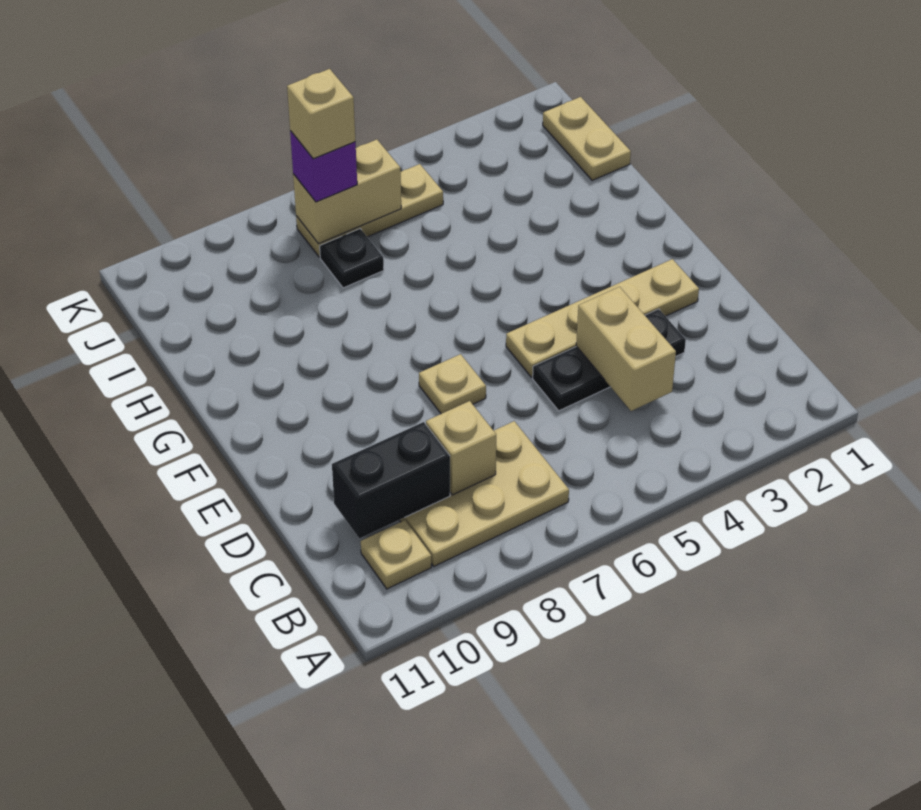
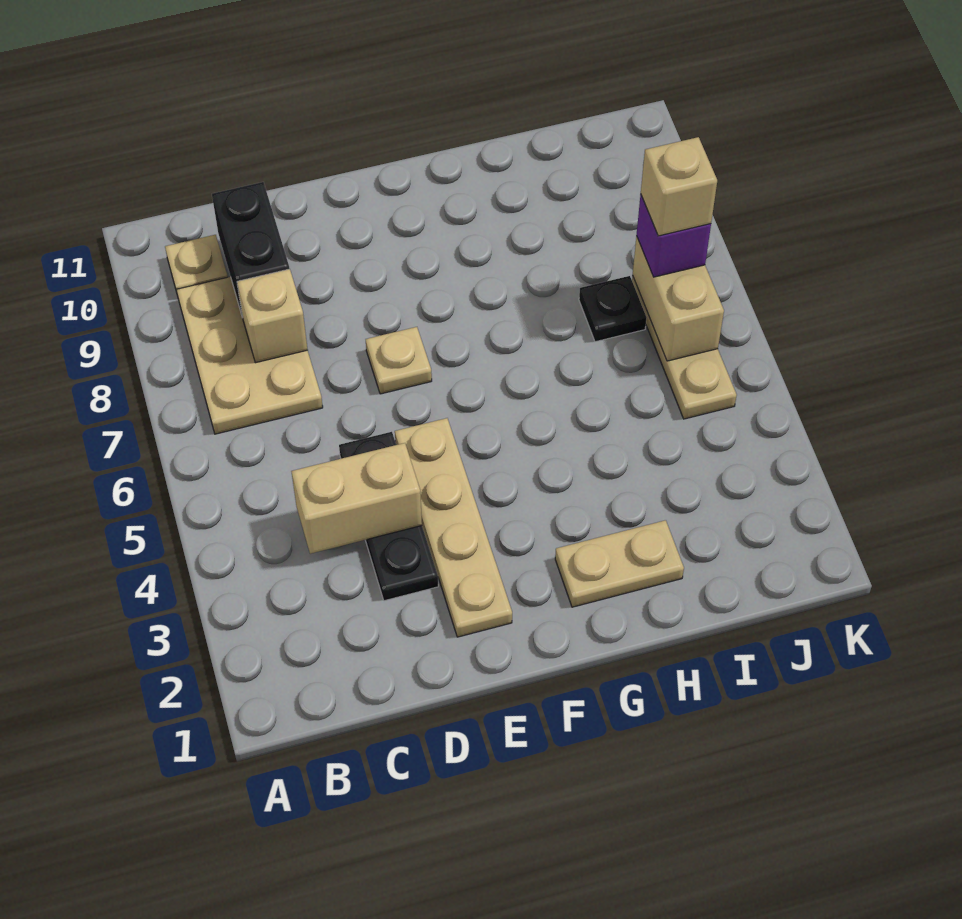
tan 1x2 plate [543,97,631,181] -> tan 1x2 plate moved to [555,520,684,607]

